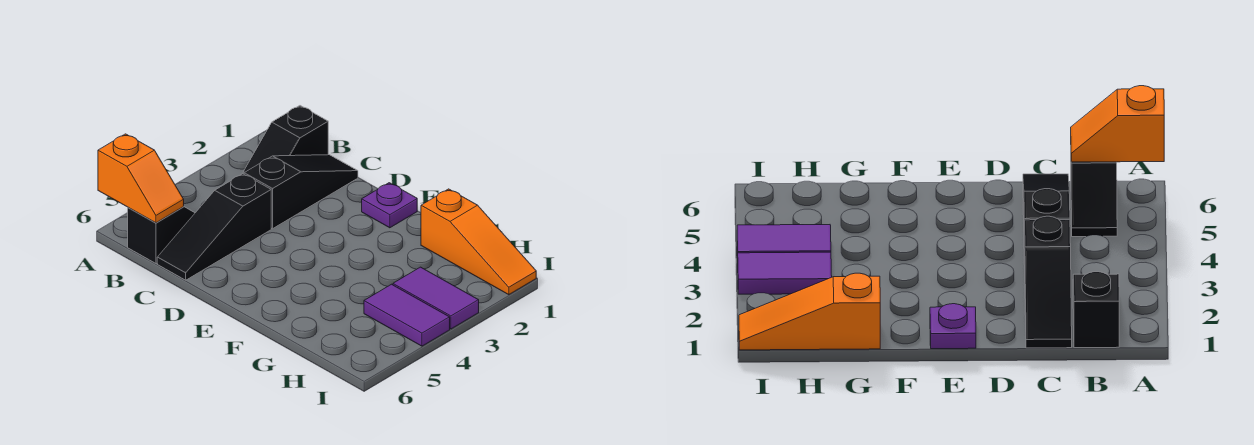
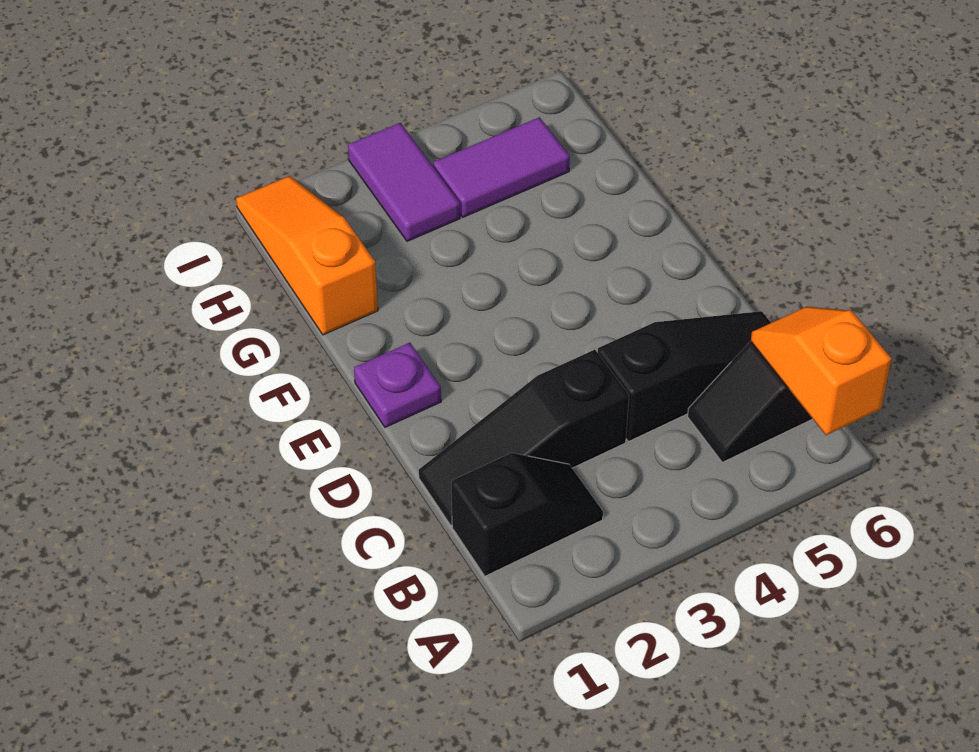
purple 1x2 tile [364,284,450,346] -> purple 1x2 tile turned to [433,117,570,217]

